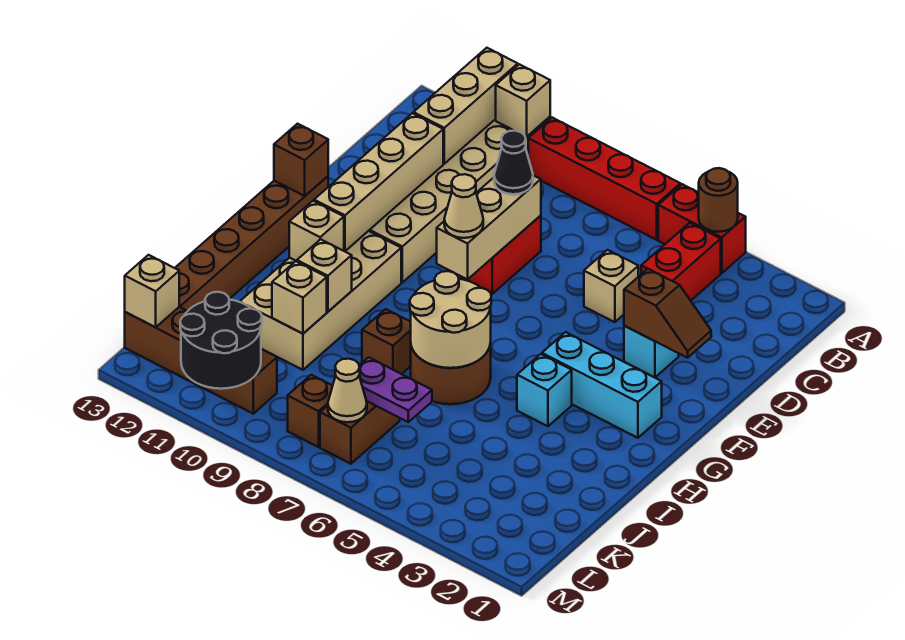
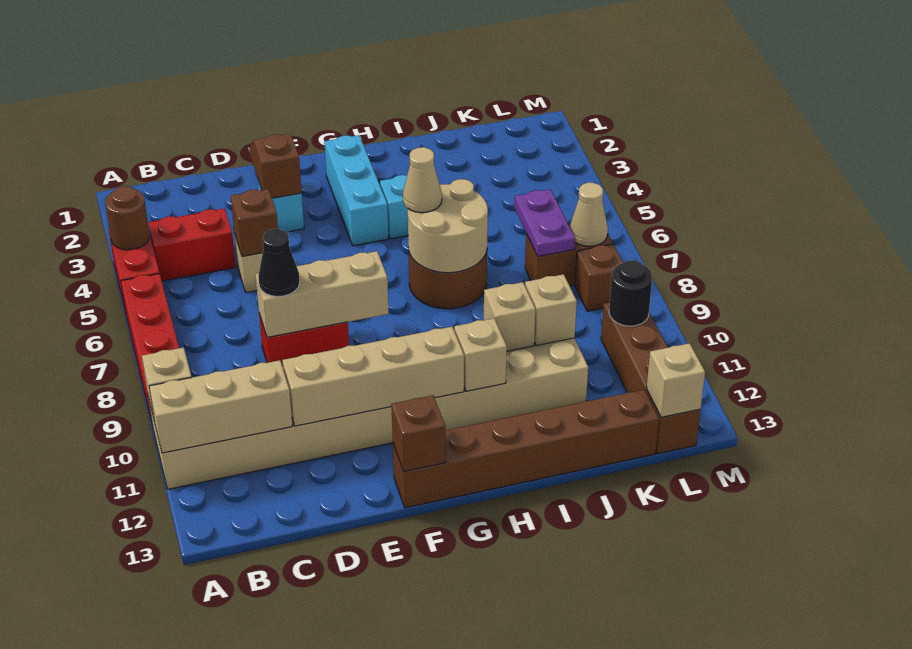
tan 1x1 cone [444,174,483,238] -> tan 1x1 cone moved to [403,147,442,213]
brown 1x1 brick [362,309,411,374] -> brown 1x1 brick moved to [231,189,278,256]
black 2x2 round brick [180,292,262,389] -> black 1x1 round brick [609,260,652,326]

